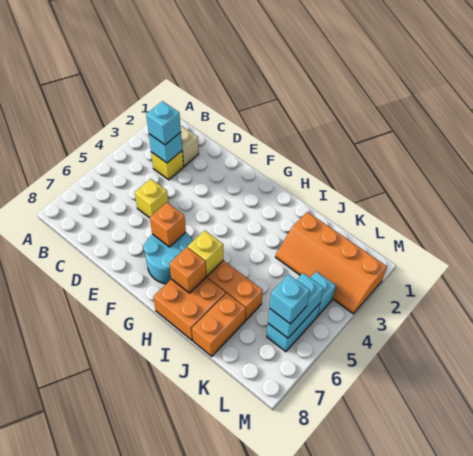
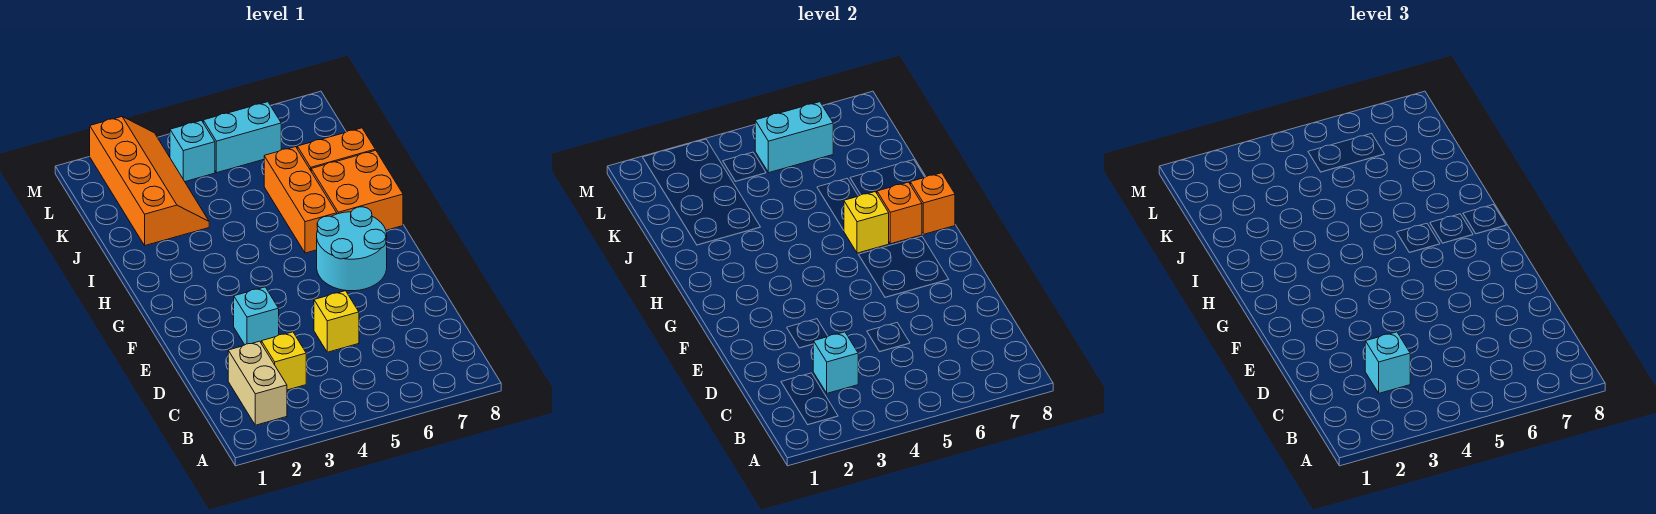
orange 1x1 brick [150,202,186,247] -> orange 1x1 brick moved to [910,173,955,234]
cyan 1x1 brick [270,275,310,324] -> cyan 1x1 brick moved to [234,287,279,345]

